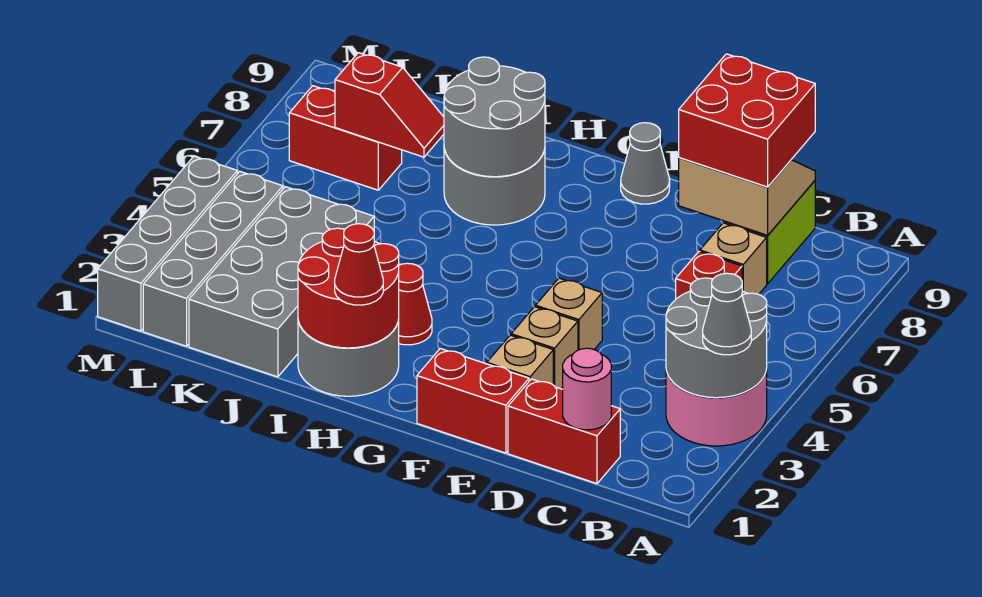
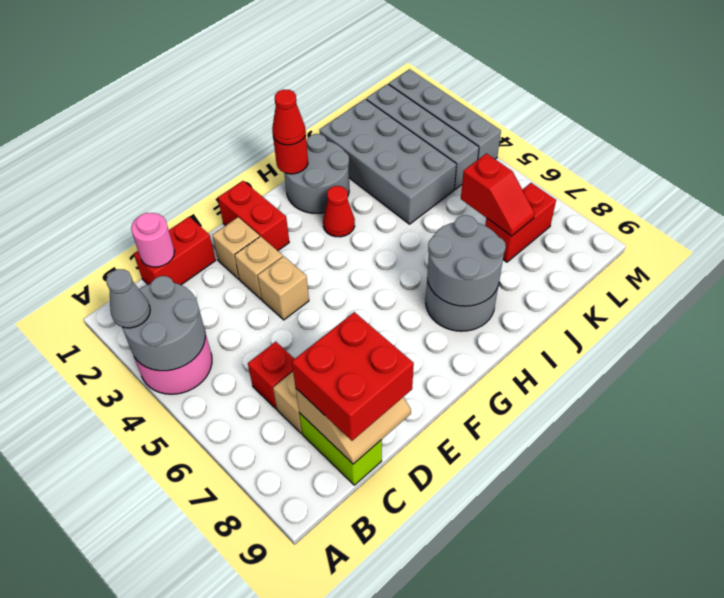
red 1x2 brick [417,349,529,453] -> red 1x2 brick turned to [218,181,289,251]
grey 1x1 cone [621,123,670,204] -> none
red 2x2 round brick [298,228,399,348] -> red 1x1 round brick [273,133,308,174]
red 1x2 slope [335,53,444,157] -> red 1x2 slope turned to [461,154,535,236]

